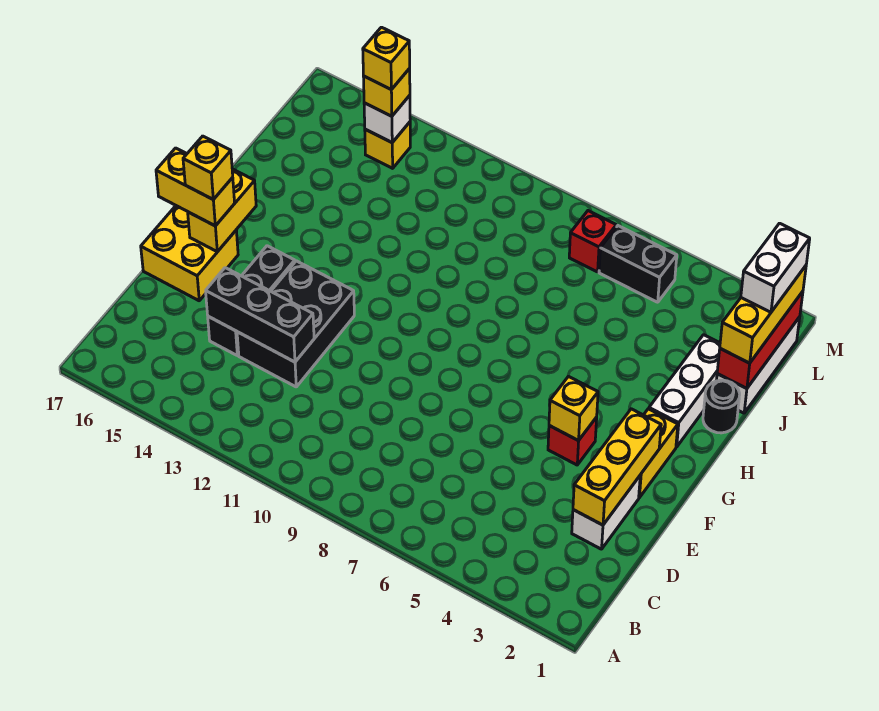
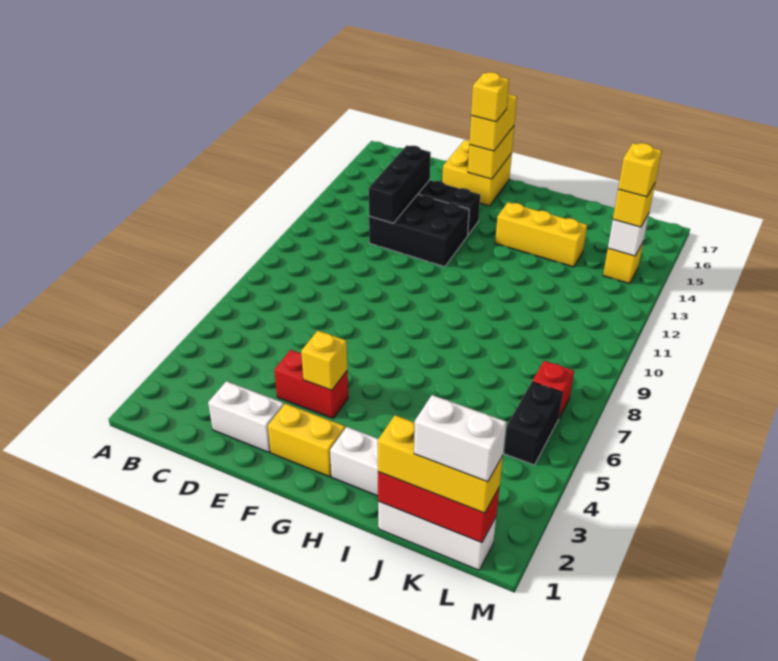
yellow 1x3 brick [573,409,661,525] -> yellow 1x3 brick moved to [495,202,587,267]
red 1x1 brick [548,417,597,465] -> red 1x2 brick [274,350,349,418]
yellow 1x2 brick [188,169,256,252] -> yellow 1x2 brick turned to [468,126,514,179]
black 1x1 round brick [703,380,740,433] -> none

